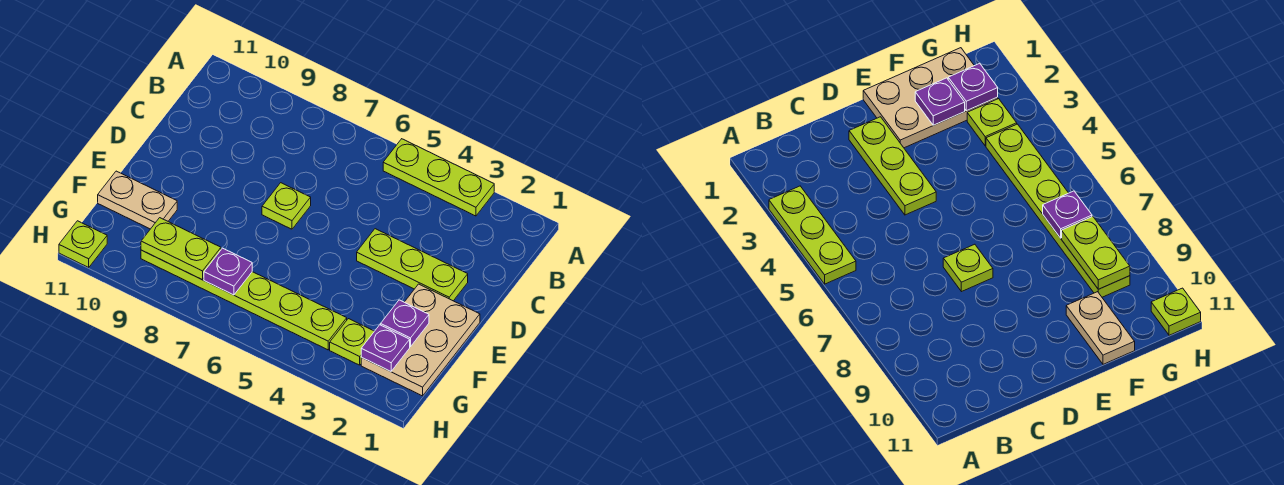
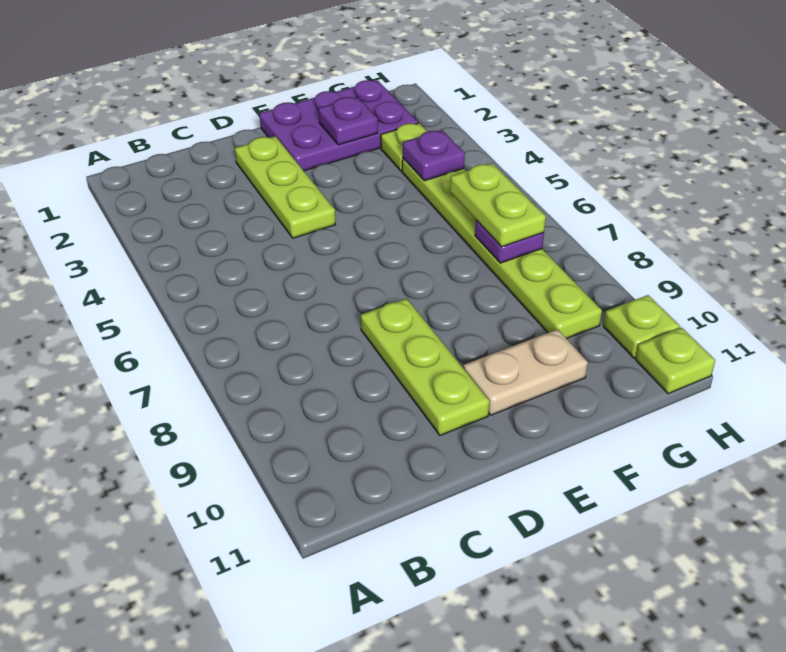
lime 1x3 plate [383,139,494,216] -> lime 1x3 plate moved to [361,298,489,435]
lime 1x1 plate [262,183,311,229] -> lime 1x1 plate moved to [603,295,680,358]
tan 2x3 plate [361,284,480,396] -> purple 2x3 plate [259,80,418,171]
tan 1x2 plate [98,171,177,229] -> tan 1x2 plate turned to [463,329,588,415]
purple 1x1 plate [361,325,410,372] -> purple 1x1 plate moved to [403,130,465,181]
lime 1x2 plate [141,218,221,280] -> lime 1x2 plate moved to [450,163,546,247]

